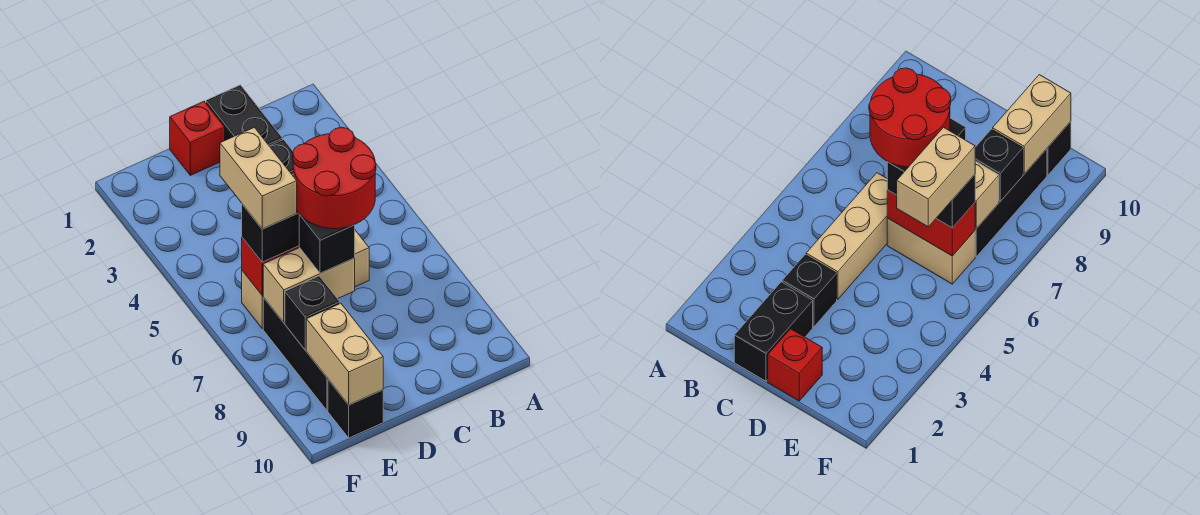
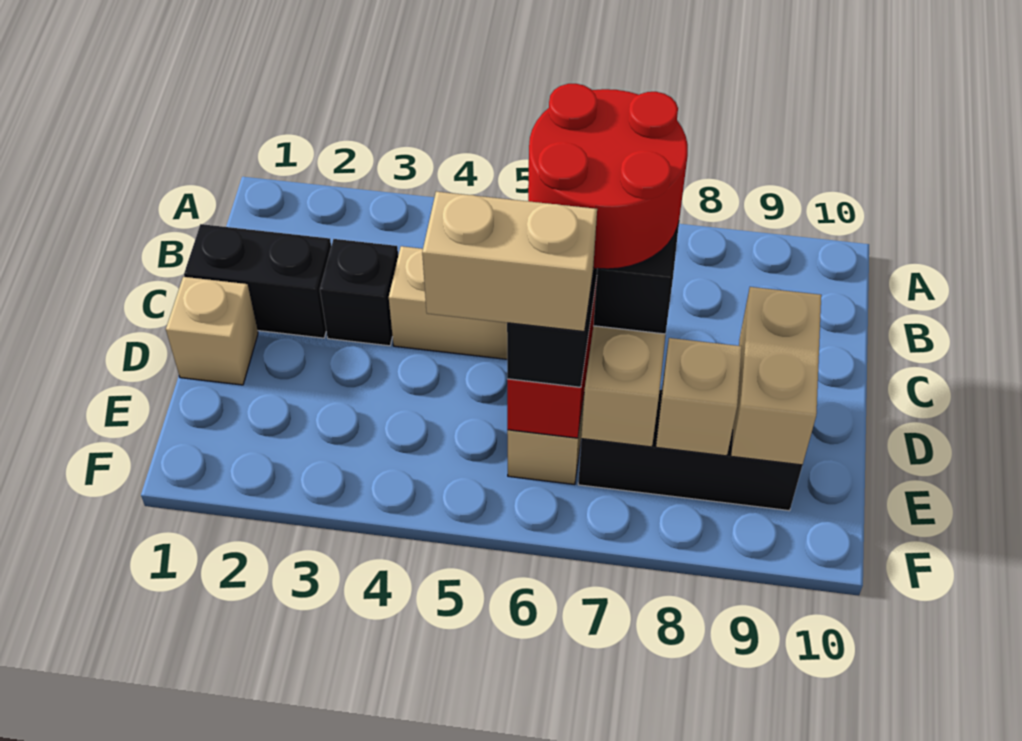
red 1x1 brick [170,101,225,175] -> tan 1x1 brick [166,277,258,385]
black 1x1 brick [285,276,340,350] -> tan 1x1 brick [656,338,742,456]
tan 1x2 brick [306,303,383,405] -> tan 1x2 brick turned to [731,287,821,465]
black 1x1 brick [328,380,383,438] -> none

